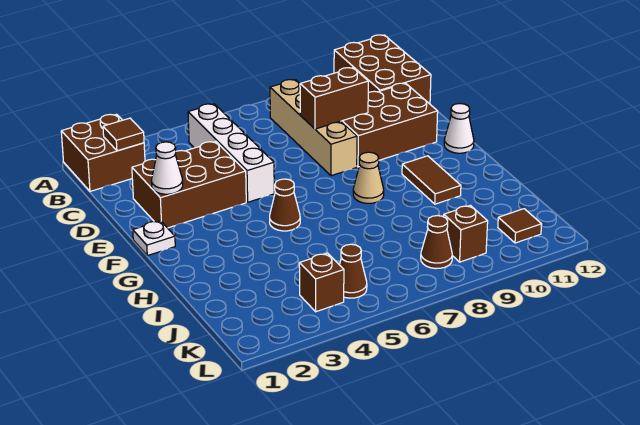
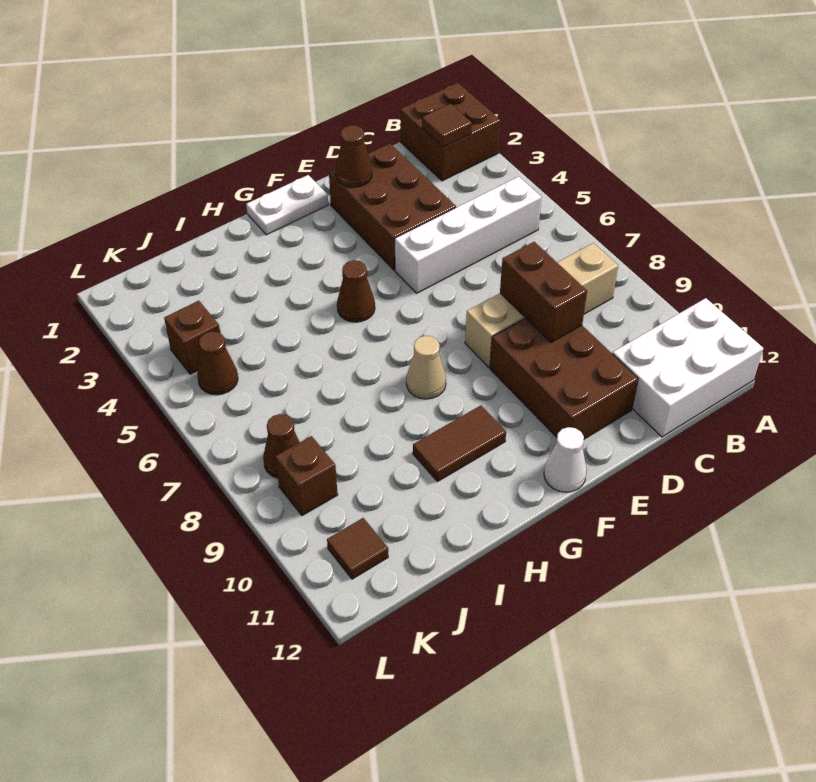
brown 2x3 brick [334,35,431,104] -> white 2x3 brick [612,298,763,437]
white 1x1 cone [152,142,183,194] -> brown 1x1 cone [336,125,372,187]
white 1x1 plate [133,221,175,256] -> white 1x2 plate [246,175,328,235]

